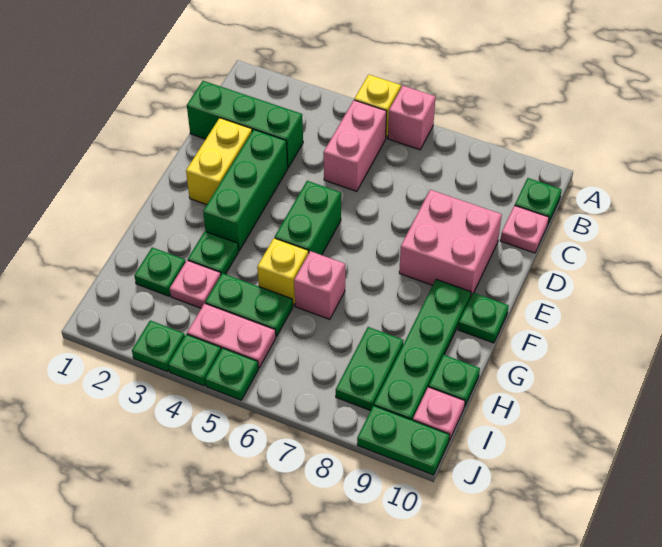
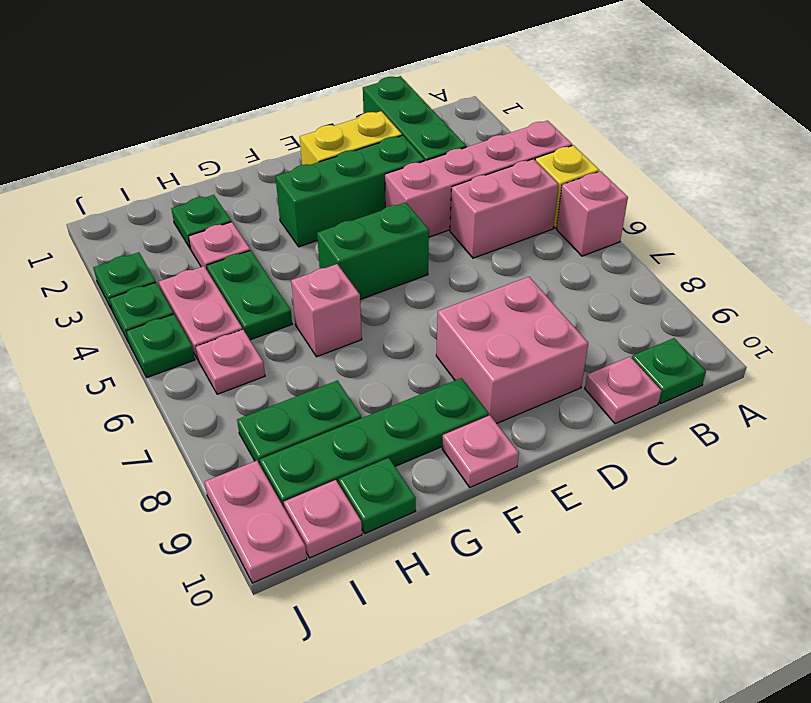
none -> pink 1x4 brick [385,121,572,237]
green 1x1 plate [458,293,509,343] -> pink 1x1 plate [442,415,519,487]
green 1x1 plate [188,231,239,274] -> none
yellow 1x1 brick [257,238,309,306] -> none
none -> pink 1x1 plate [196,329,265,394]
green 1x2 plate [357,406,450,475] -> pink 1x2 plate [204,461,307,583]

